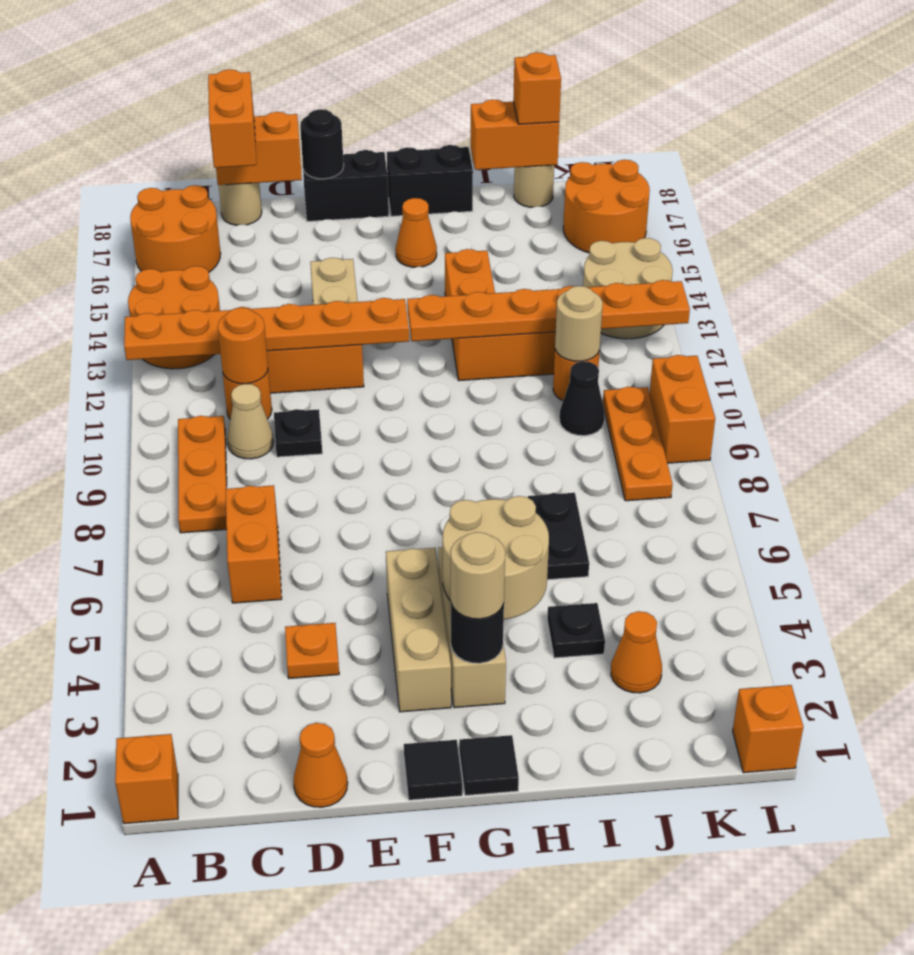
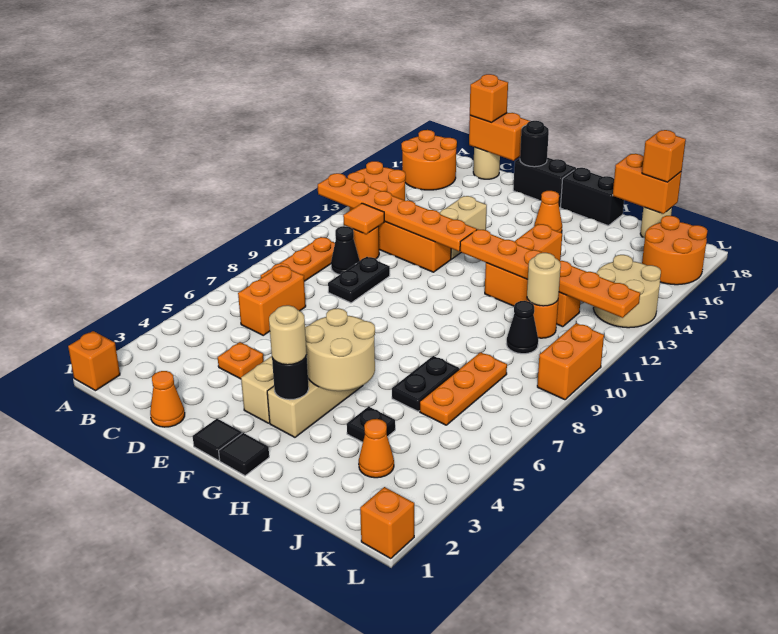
tan 1x1 cone [227,384,273,459] -> black 1x1 cone [331,226,360,275]
orange 1x1 round brick [218,308,268,384] -> orange 1x1 tile [343,203,385,234]
orange 1x2 brick [208,69,256,168] -> orange 1x1 brick [470,74,508,123]
black 1x1 plate [274,409,322,457] -> black 1x2 plate [328,257,390,303]
orange 1x3 plate [603,387,673,501] -> orange 1x3 plate moved to [420,352,507,425]

